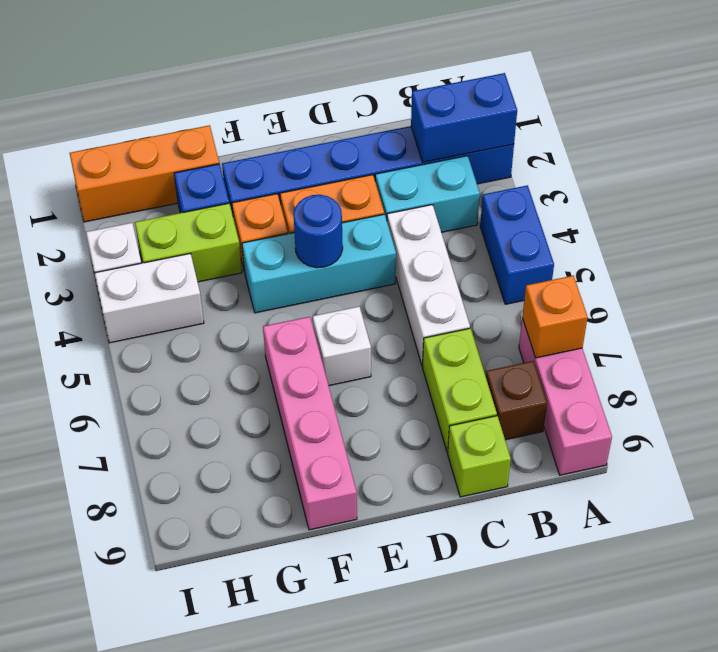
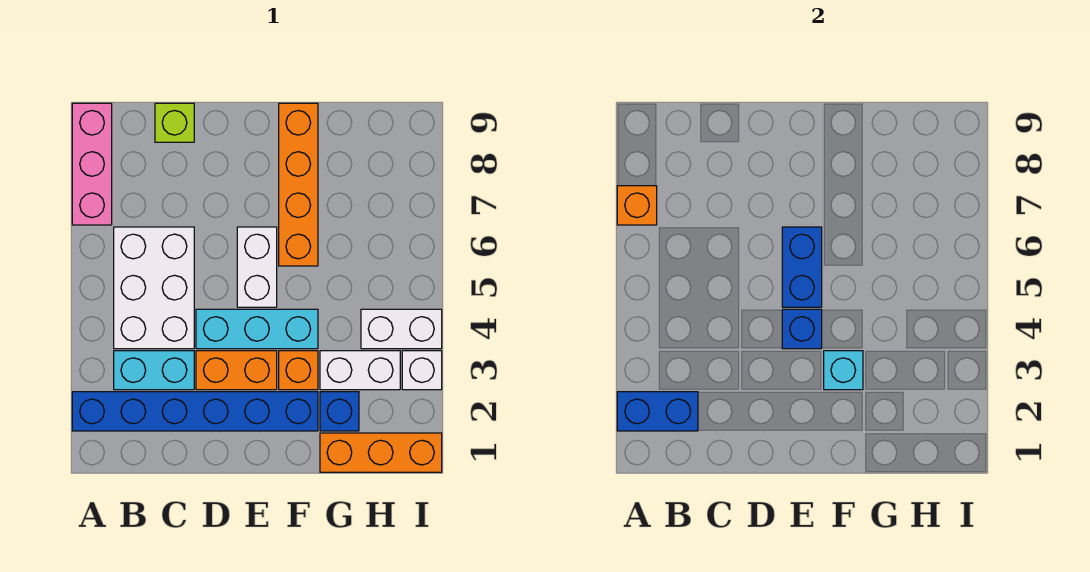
blue 1x2 brick [480,185,554,304] -> blue 1x2 brick moved to [782,227,822,307]
brown 1x1 brick [486,361,547,440] -> none
white 1x3 brick [387,205,470,366] -> white 2x3 brick [114,227,194,349]
lime 1x2 brick [423,328,497,452] -> none
blue 1x1 round brick [294,195,343,268] -> blue 1x1 brick [782,309,822,349]
white 1x1 brick [313,306,371,385] -> white 1x2 brick [237,227,277,307]
none -> cyan 1x1 brick [824,351,863,390]
pink 1x4 brick [263,317,357,530] -> orange 1x4 brick [279,103,318,266]
lime 1x2 brick [135,203,242,282] -> white 1x2 brick [320,351,400,390]

